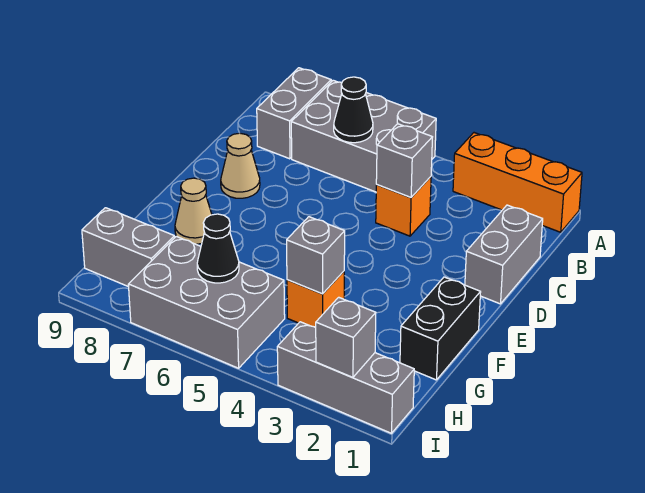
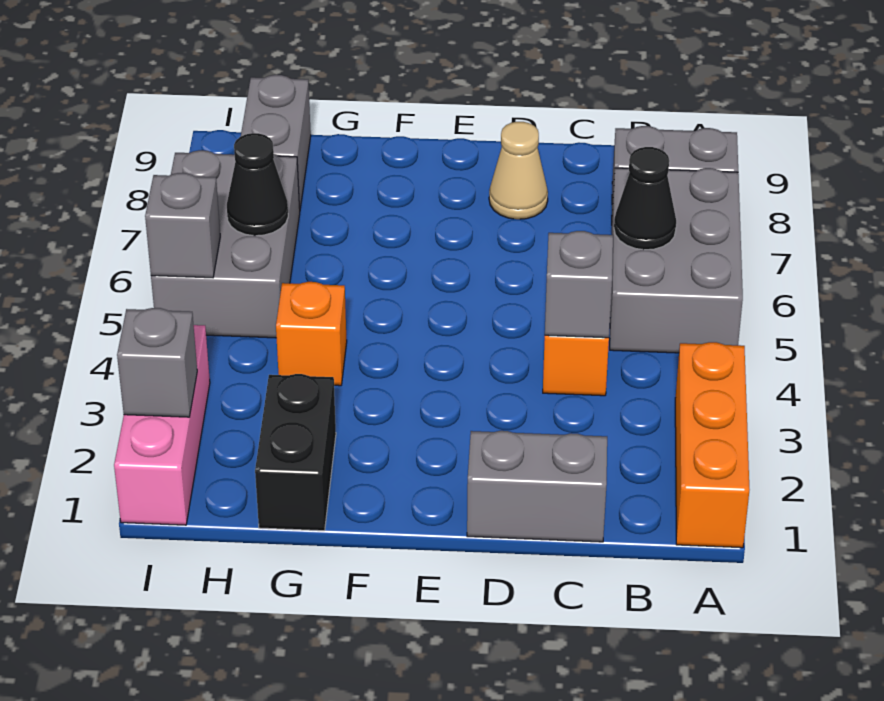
black 1x2 brick [400,277,481,380] -> black 1x2 brick turned to [255,374,336,531]
tan 1x1 cone [175,178,212,244] -> none
grey 1x1 brick [287,217,345,294] -> grey 1x1 brick moved to [145,173,220,278]
grey 1x3 brick [277,322,414,433] -> pink 1x3 brick [114,325,210,525]

